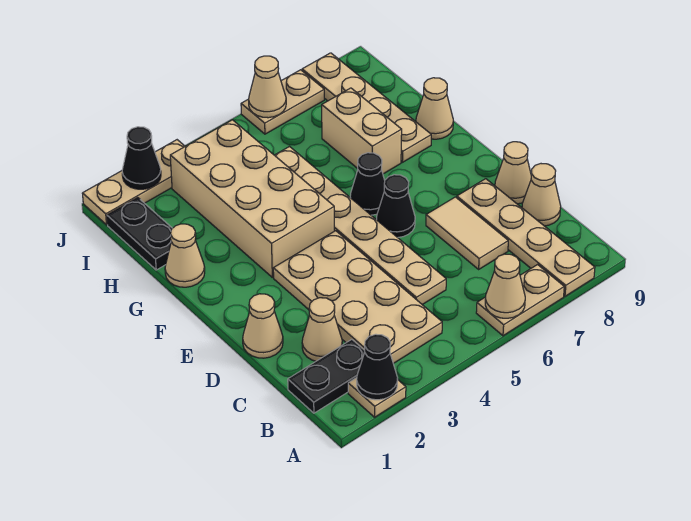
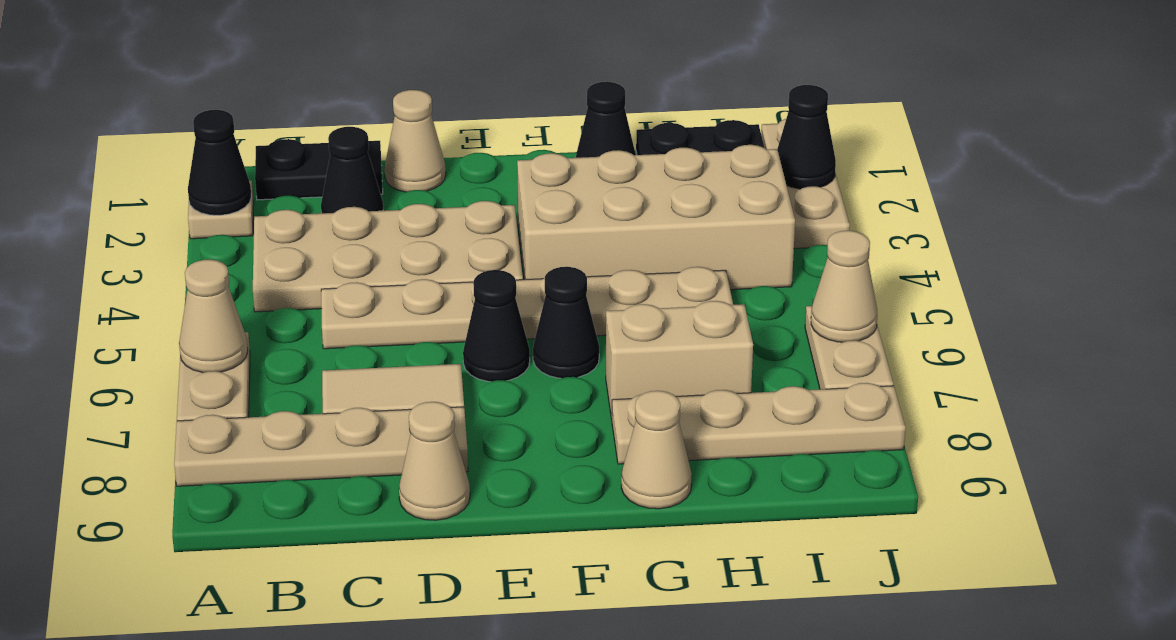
black 1x2 plate [288,339,365,413] -> black 1x2 plate turned to [255,139,383,200]
tan 1x1 cone [302,298,342,361] -> black 1x1 cone [321,127,383,213]
tan 1x1 cone [522,164,561,226] -> none
tan 1x1 cone [165,224,205,287] -> black 1x1 cone [576,82,636,158]

